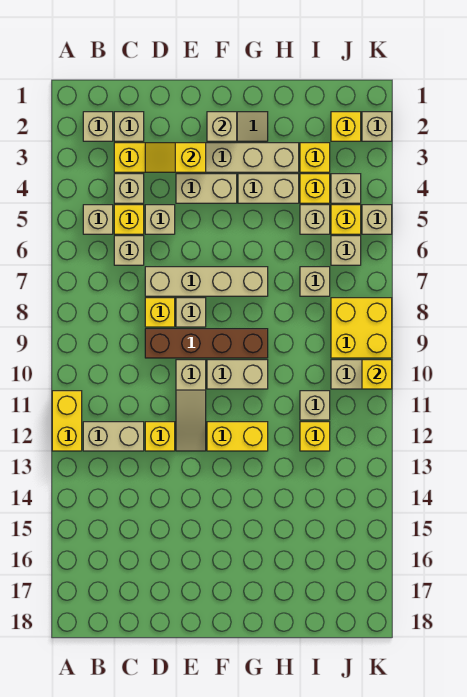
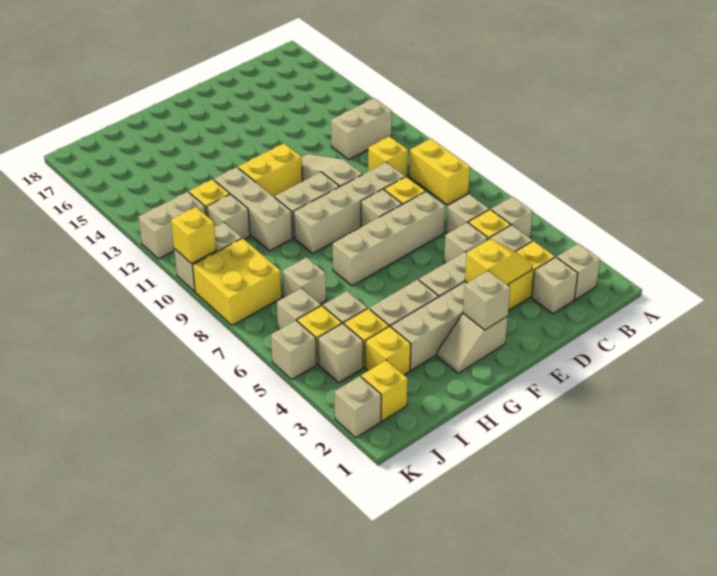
yellow 1x2 brick [52,391,82,451] -> yellow 1x2 brick moved to [409,139,470,205]
brown 1x4 brick [145,329,268,358] -> tan 1x4 brick [294,162,405,253]
yellow 1x1 brick [145,422,175,451] -> yellow 1x1 brick moved to [368,136,408,177]
none -> tan 1x3 brick [214,167,293,251]
none -> tan 1x2 brick [138,192,206,259]

